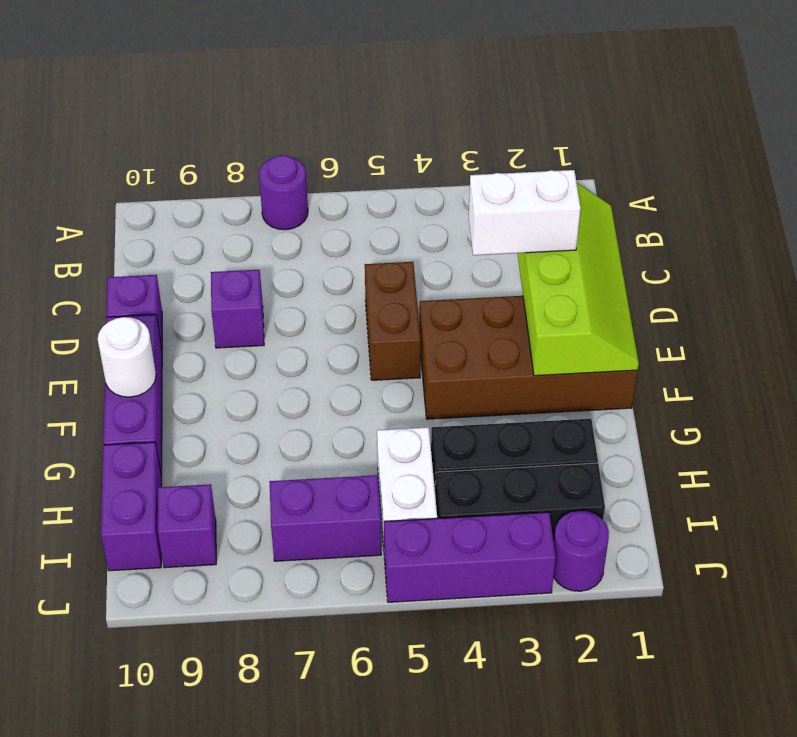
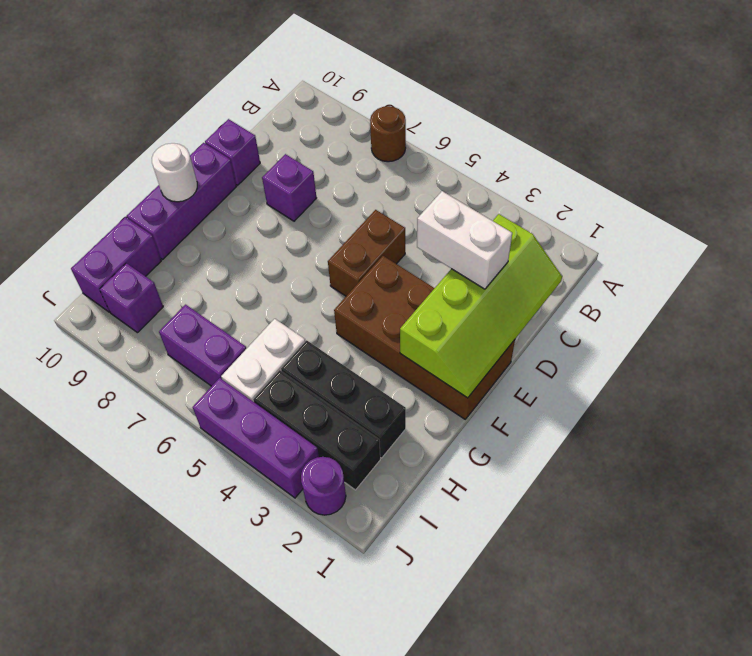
purple 1x1 round brick [259,155,308,230] -> brown 1x1 round brick [370,106,406,162]

